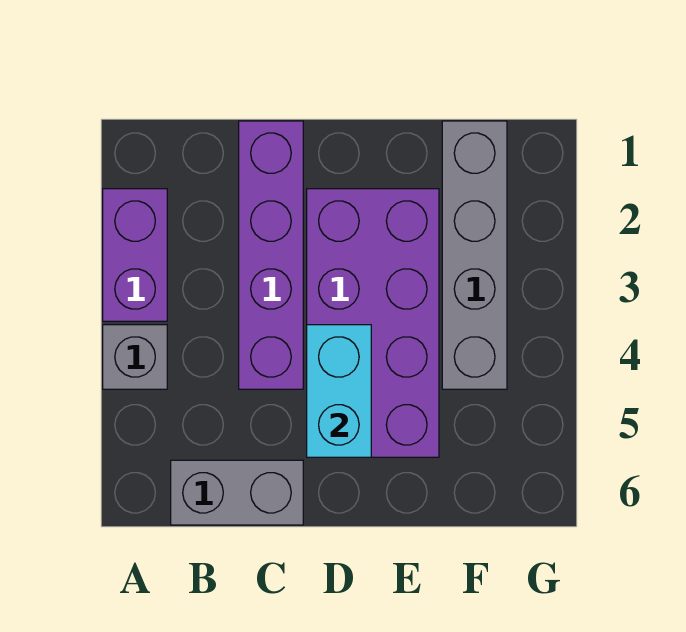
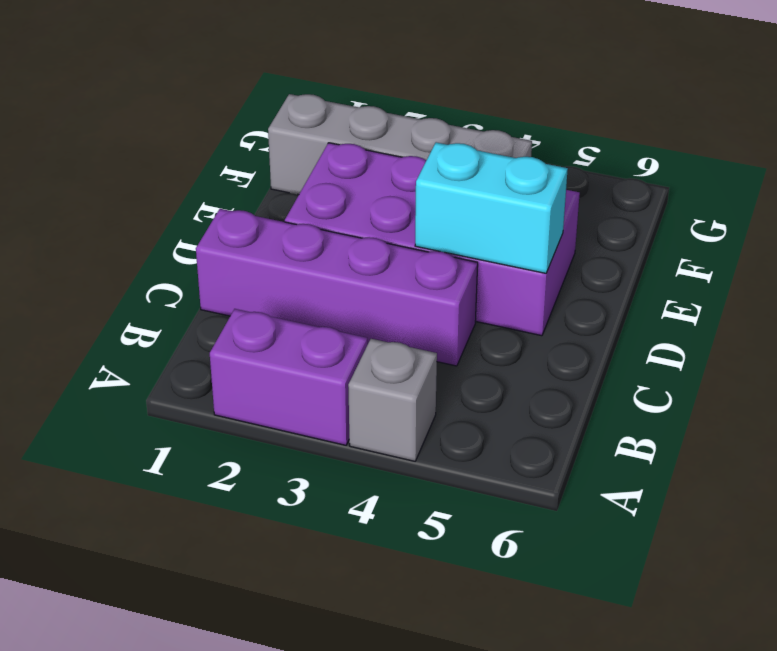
grey 1x2 brick [171,460,303,525] -> none

